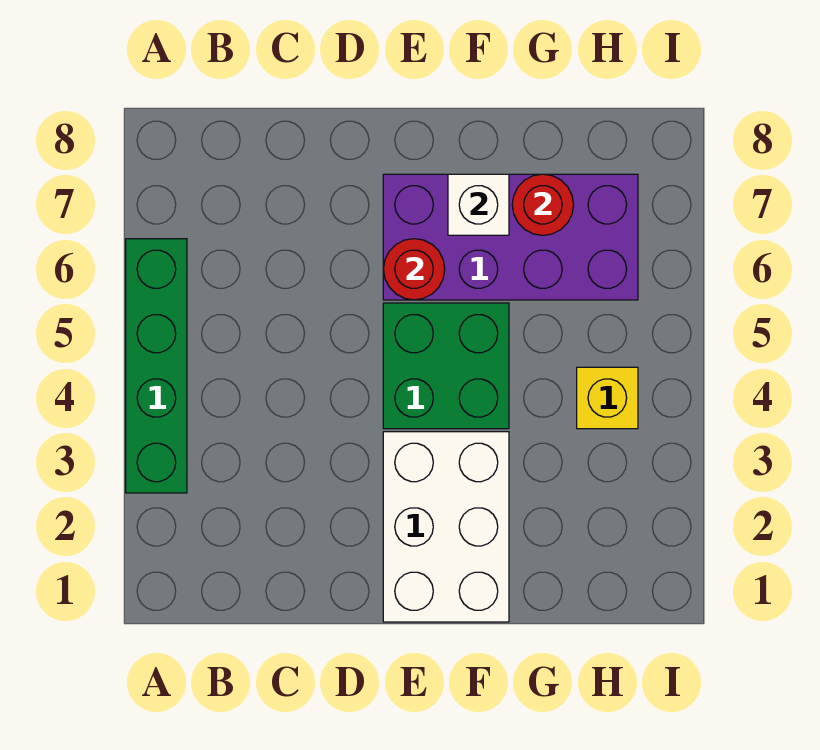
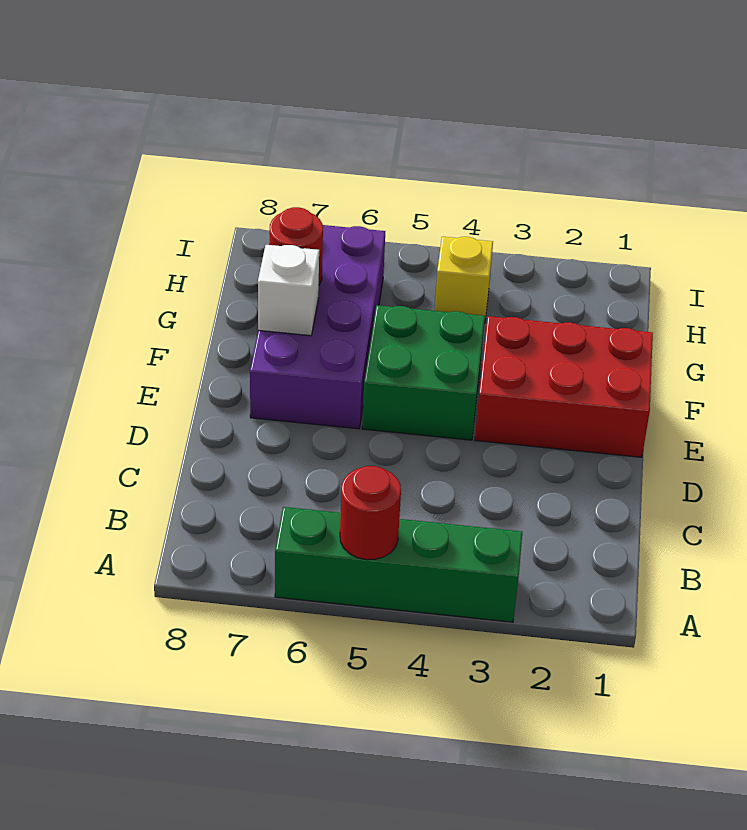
white 2x3 brick [383,432,509,622] -> red 2x3 brick [475,316,653,457]
red 1x1 round brick [383,239,445,300] -> red 1x1 round brick moved to [340,466,401,560]

